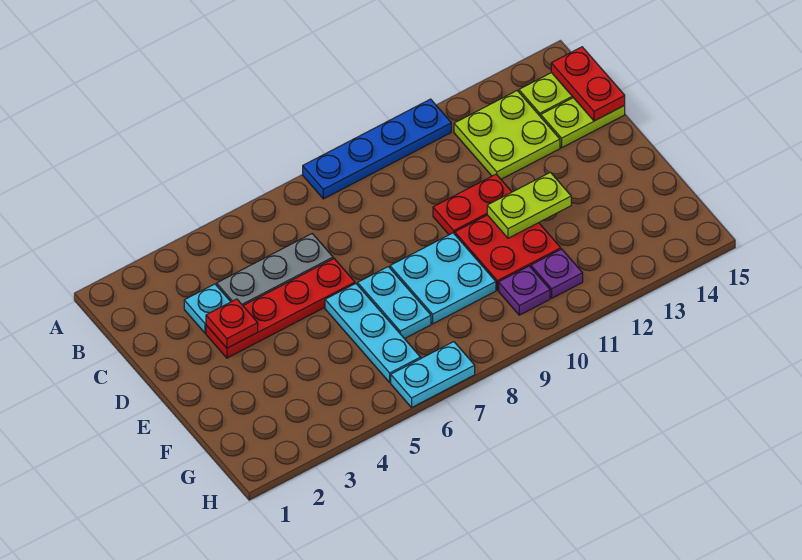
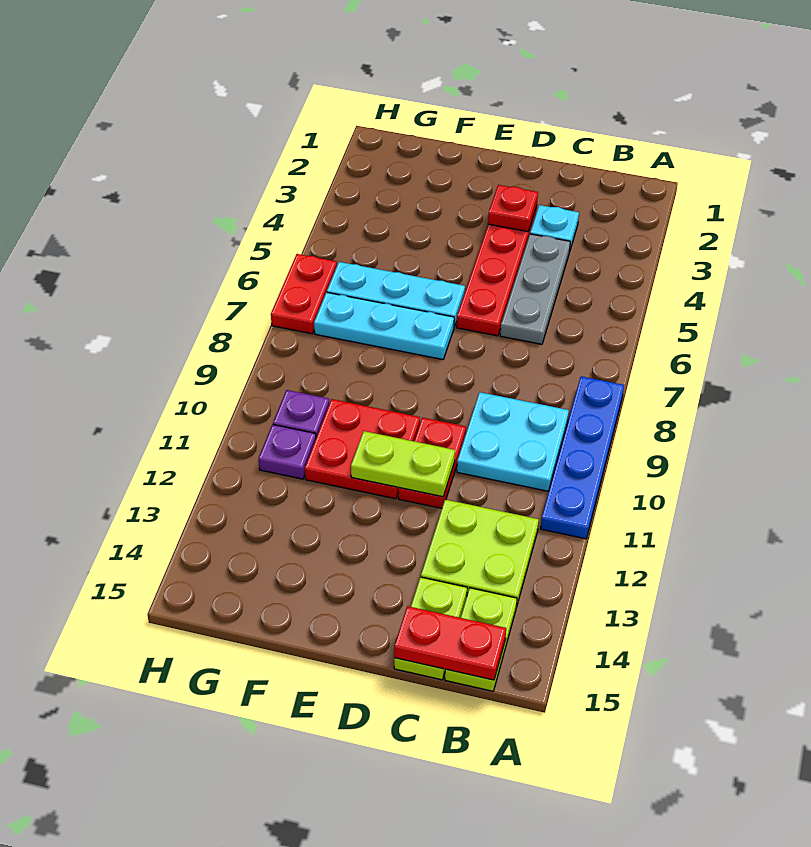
cyan 1x2 plate [358,267,431,339] -> cyan 1x3 plate [314,292,454,359]
cyan 2x2 plate [390,233,496,324] -> cyan 2x2 plate moved to [457,392,569,491]
lime 1x2 plate [487,172,571,238] -> lime 1x2 plate turned to [351,431,455,497]
cyan 1x2 plate [391,342,475,407] -> red 1x2 plate [271,254,337,334]

